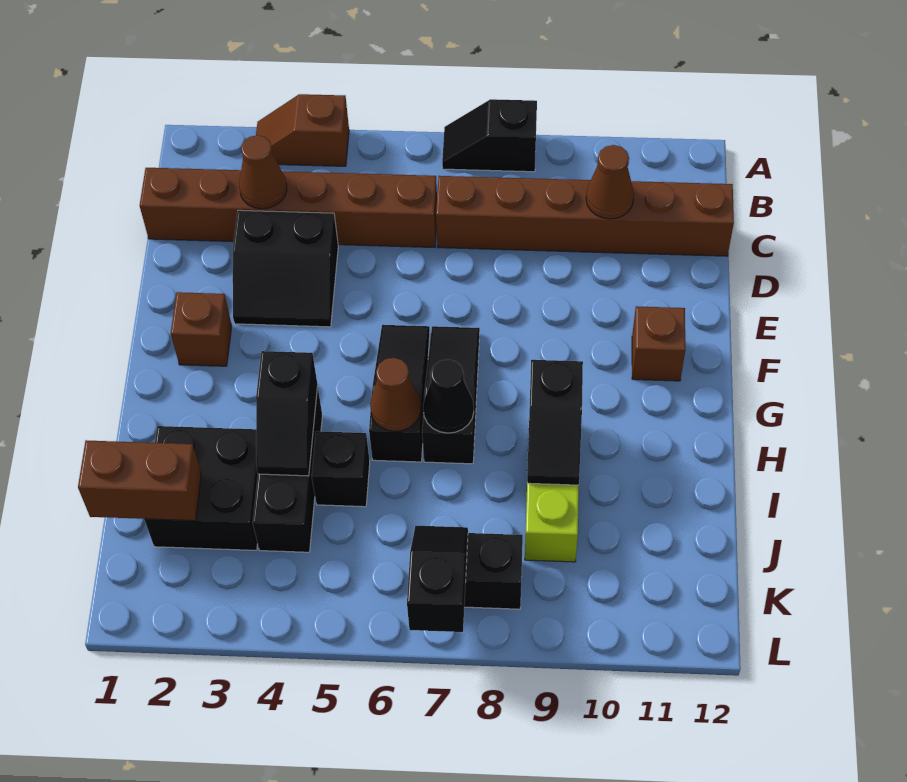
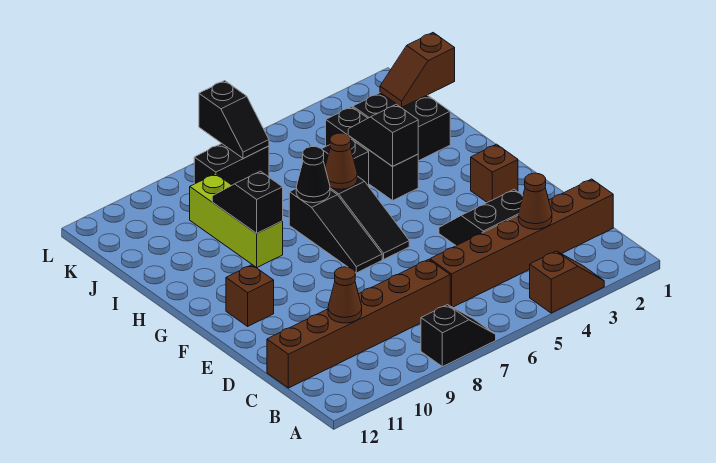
brown 1x2 brick [78,440,201,521] -> brown 1x2 slope [380,33,455,108]

